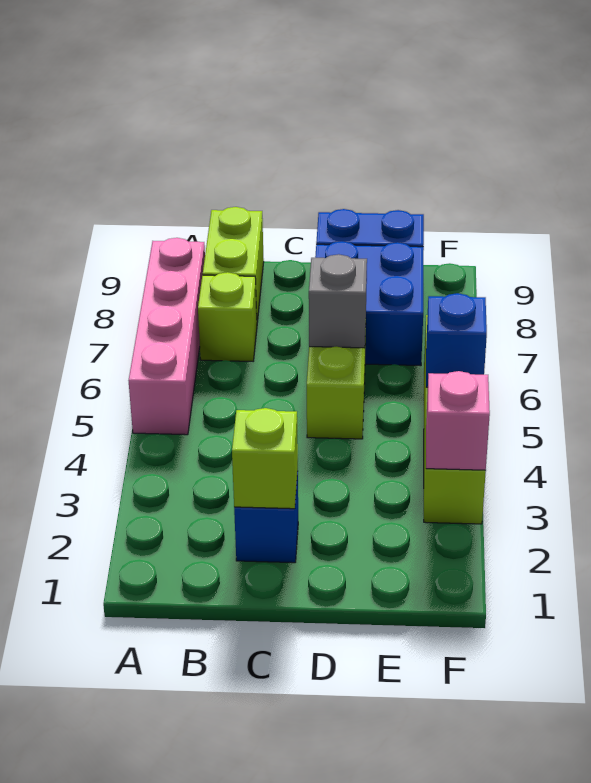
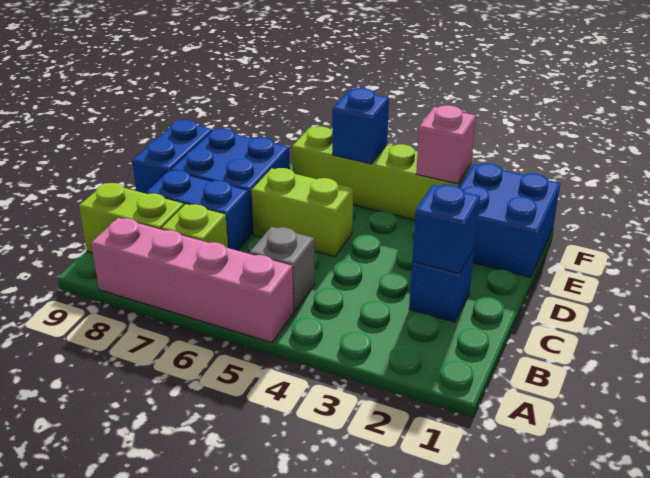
lime 1x1 brick [232,408,298,509] -> blue 1x1 brick [412,185,480,274]
none -> blue 1x2 brick [146,170,251,251]
grey 1x1 brick [309,254,367,348] -> grey 1x1 brick moved to [249,227,315,312]
none -> blue 2x2 brick [459,163,560,278]

